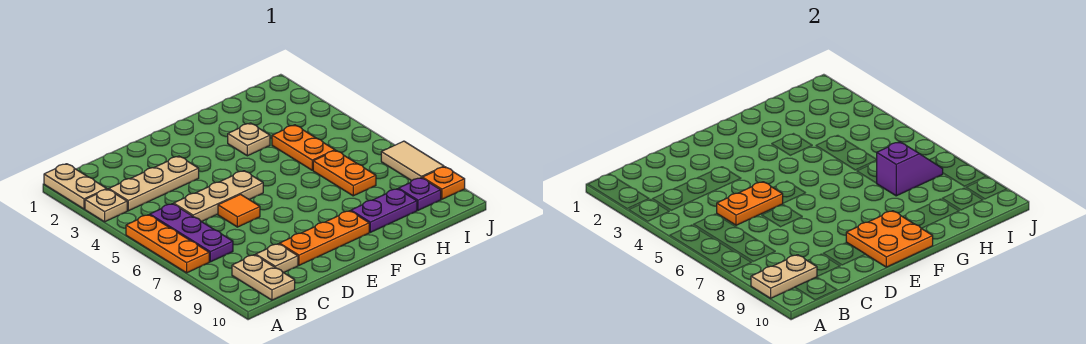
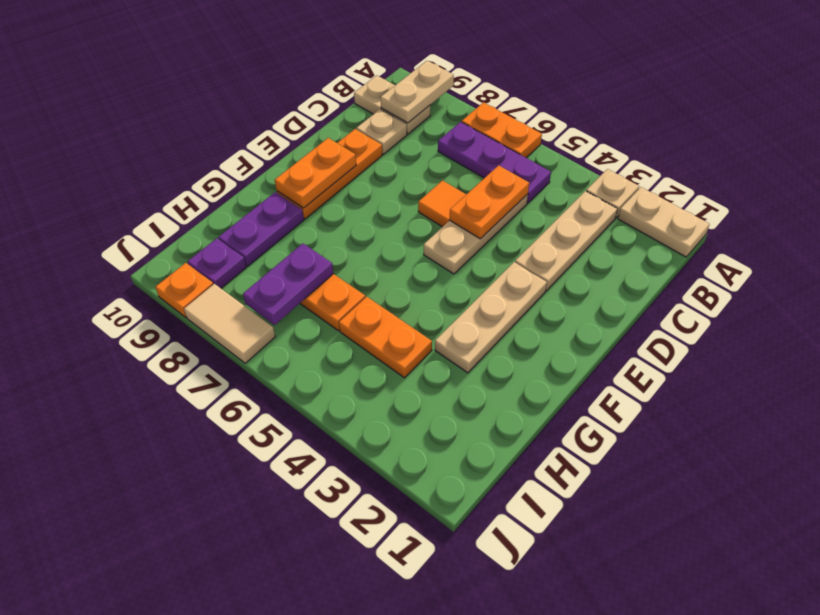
orange 1x3 plate [126,215,209,273] -> orange 1x2 plate [462,102,542,158]
orange 2x2 plate [846,211,933,267] -> orange 1x2 plate [275,138,356,208]
tan 1x1 plate [228,123,270,156] -> tan 1x3 plate [435,262,547,373]
purple 1x2 slope [877,142,943,196] -> purple 1x2 plate [243,243,334,325]

